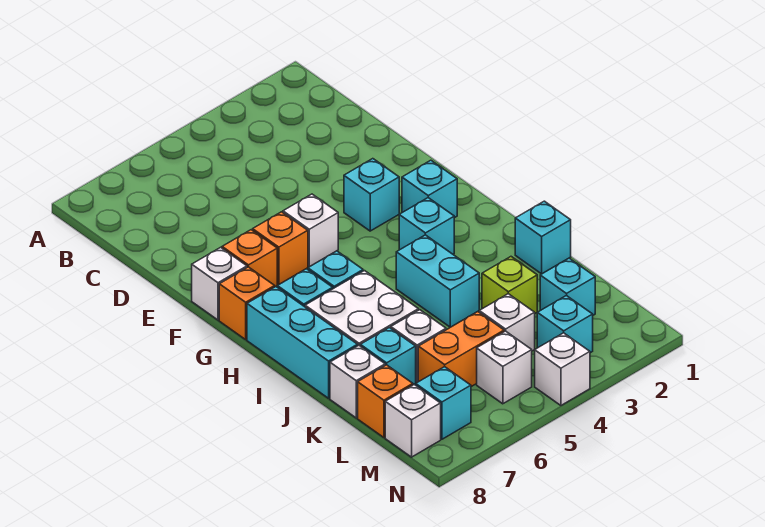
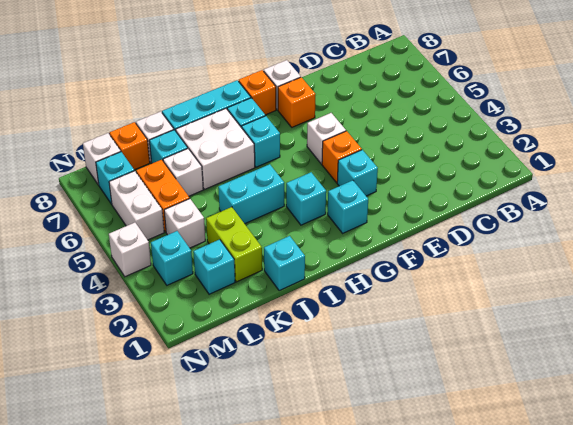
orange 1x1 brick [253,212,308,284] -> orange 1x1 brick moved to [322,131,362,183]
lime 1x1 brick [482,257,537,313] -> lime 1x2 brick [206,207,262,282]
white 1x1 brick [477,331,532,404] -> white 1x2 brick [109,171,164,240]

